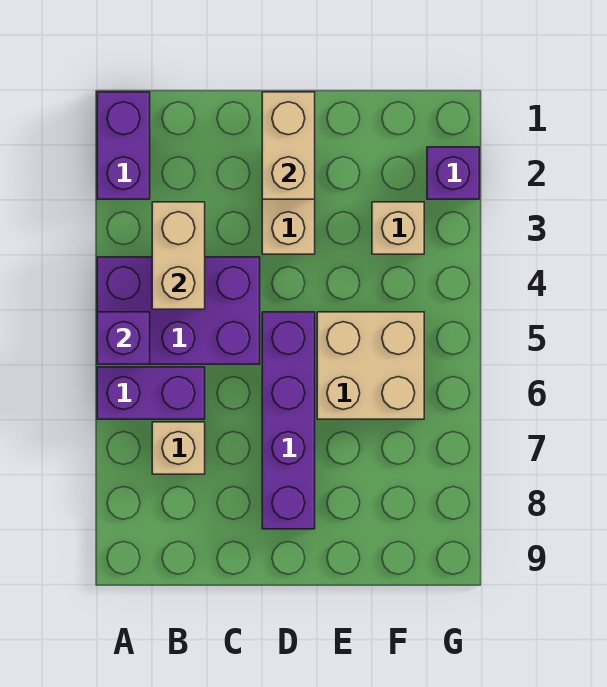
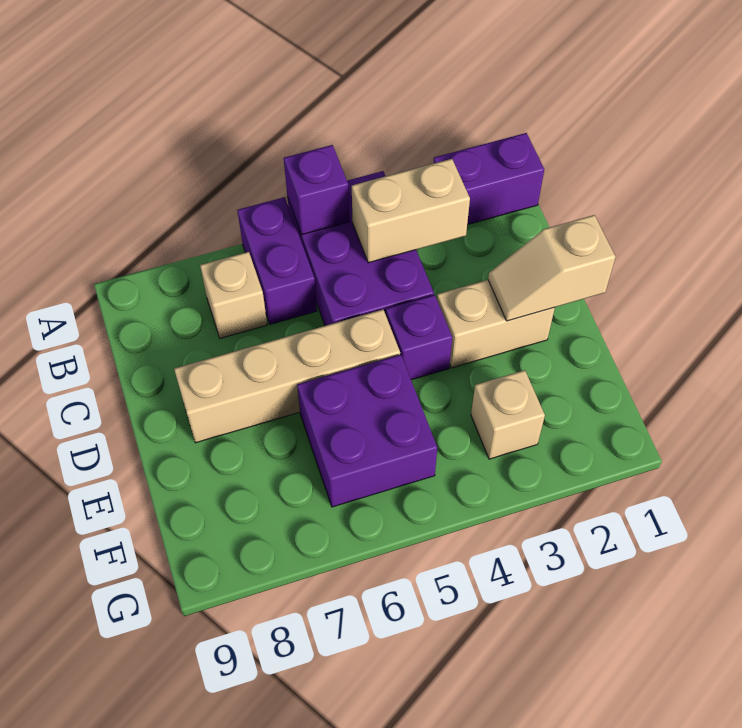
tan 1x2 brick [262,92,315,199] -> tan 1x2 slope [488,215,616,321]
purple 1x4 brick [262,312,315,529] -> tan 1x4 brick [174,310,400,443]
tan 2x2 brick [317,312,424,419] -> purple 2x2 brick [297,355,437,507]
purple 1x1 brick [427,147,479,199] -> purple 1x1 brick moved to [386,295,452,380]

